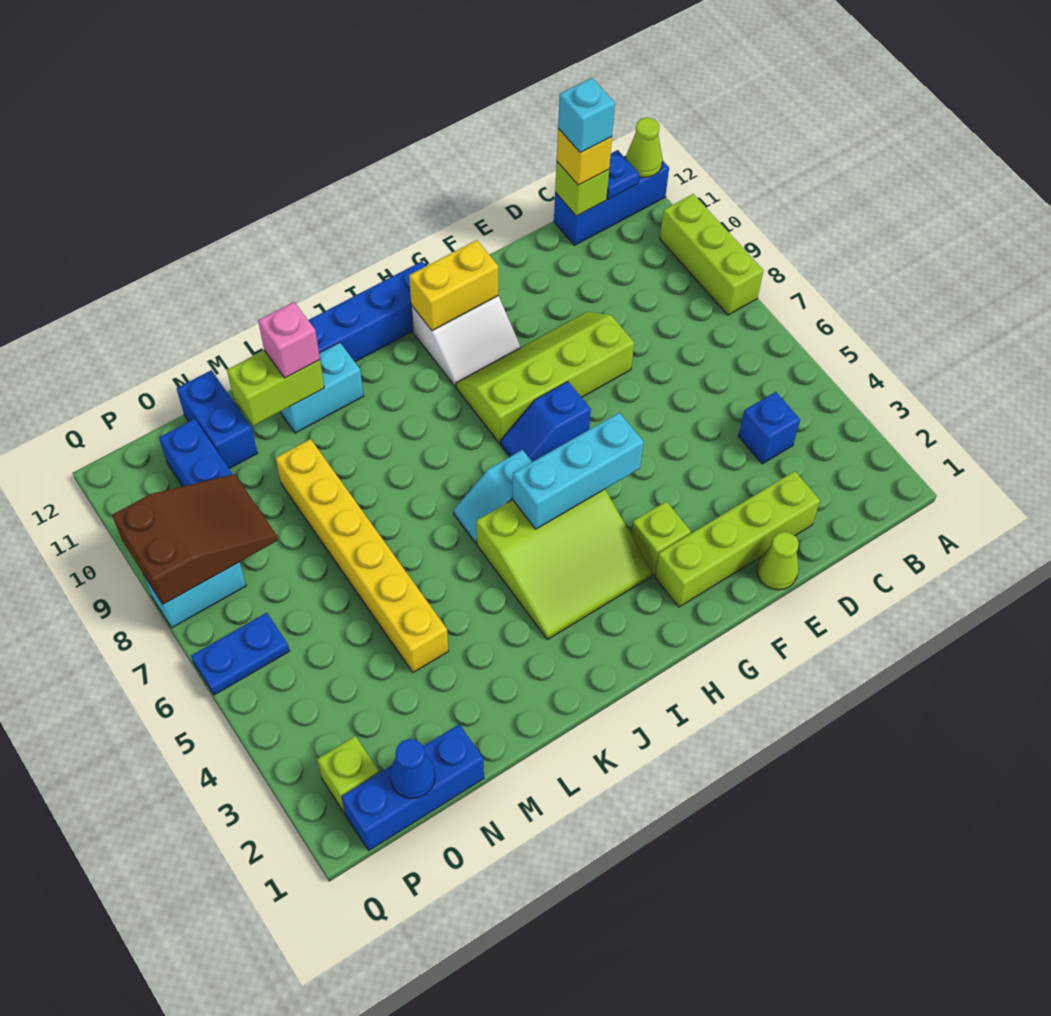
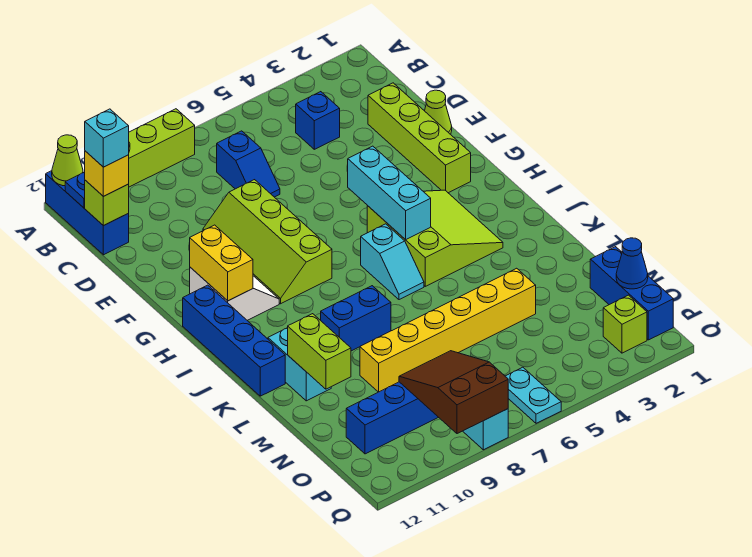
lime 1x1 brick [631,501,691,575] -> none
blue 1x2 slope [501,382,591,462] -> blue 1x2 slope moved to [217,131,280,197]
pink 1x1 brick [258,302,320,378] -> none
blue 1x2 brick [177,370,257,469] -> blue 1x2 brick moved to [321,286,391,351]
blue 1x2 plate [191,613,289,695] -> cyan 1x2 plate [505,367,561,423]

